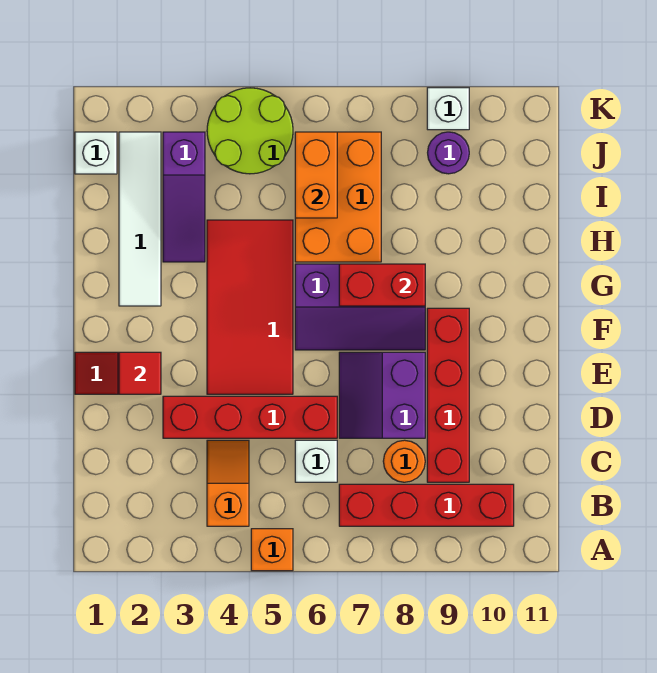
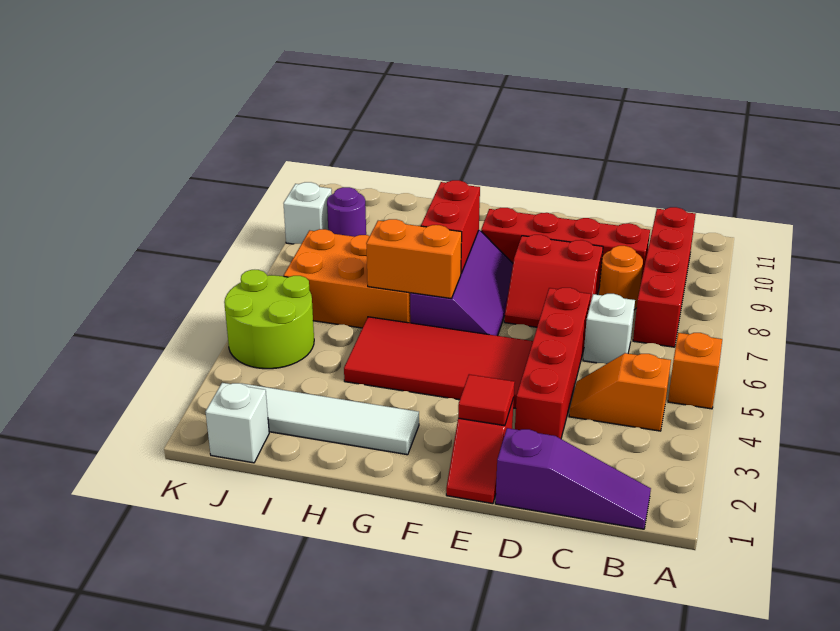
purple 2x2 slope [339,352,425,438] -> red 2x2 slope [504,235,603,327]
purple 1x3 slope [163,132,205,262] -> purple 1x3 slope moved to [495,428,651,529]
orange 1x2 brick [295,132,337,218] -> orange 1x2 brick moved to [366,219,462,298]

